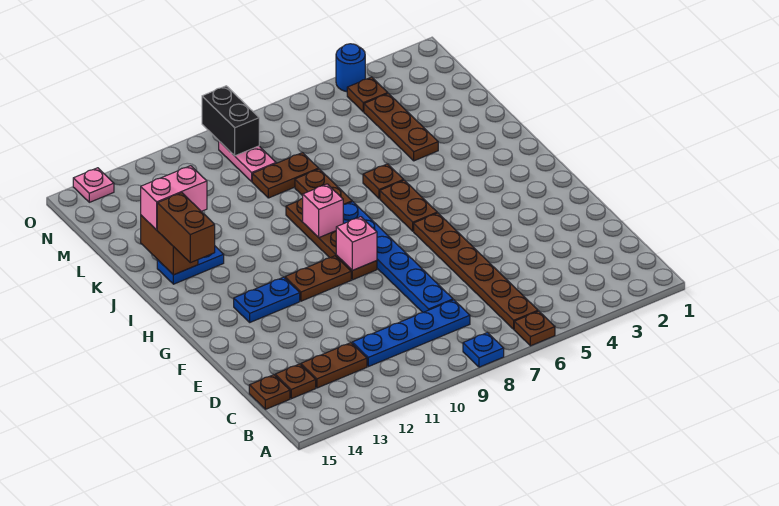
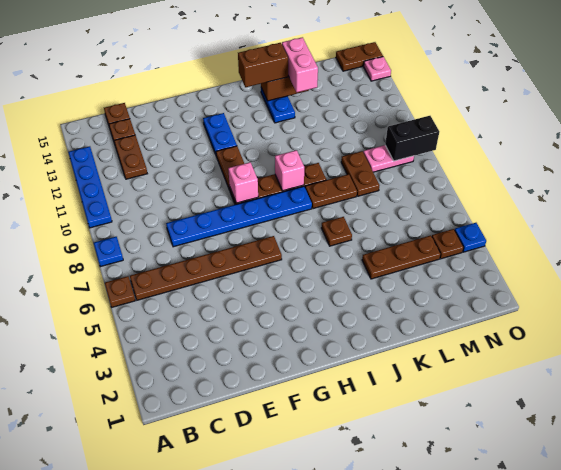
blue 1x4 plate [352,300,470,367] -> blue 1x4 plate moved to [69,146,112,228]
brown 1x2 plate [380,180,437,231] -> brown 1x2 plate moved to [336,42,383,71]
blue 1x1 round brick [336,44,365,92] -> blue 1x1 plate [455,223,486,252]

